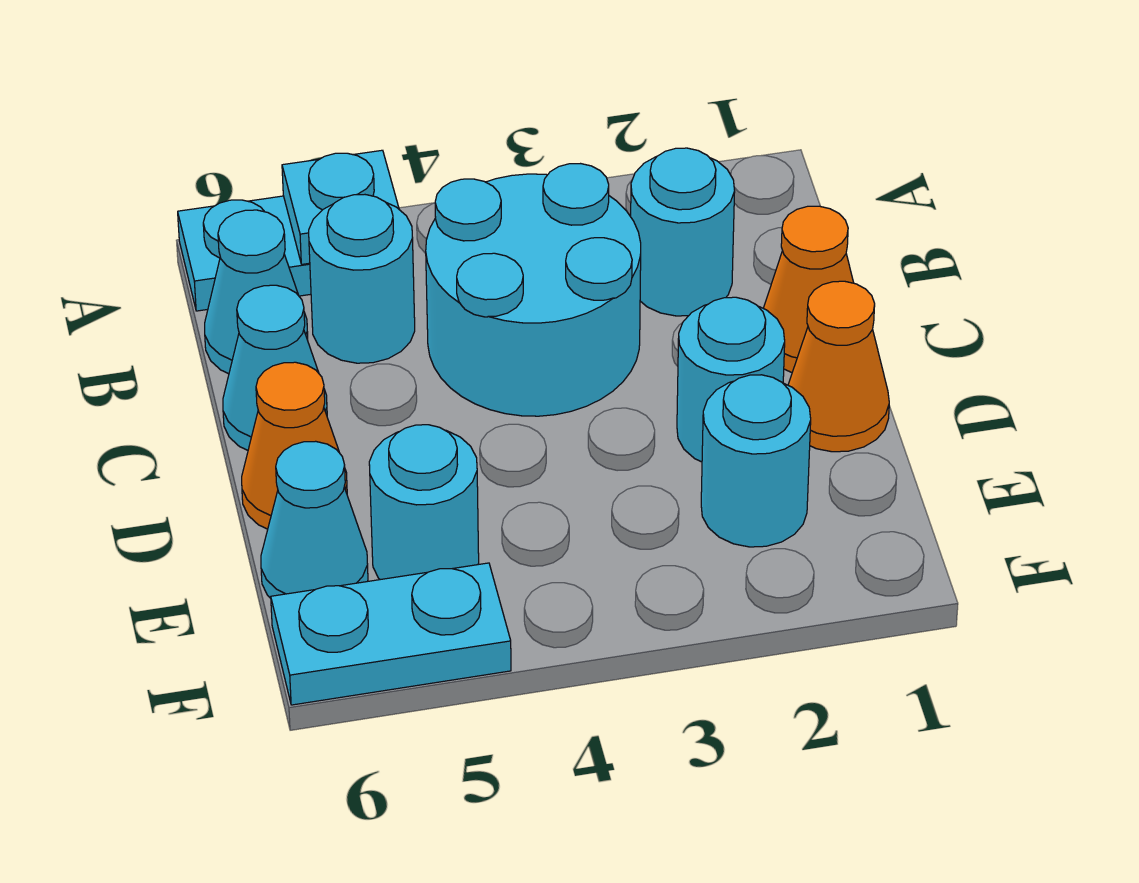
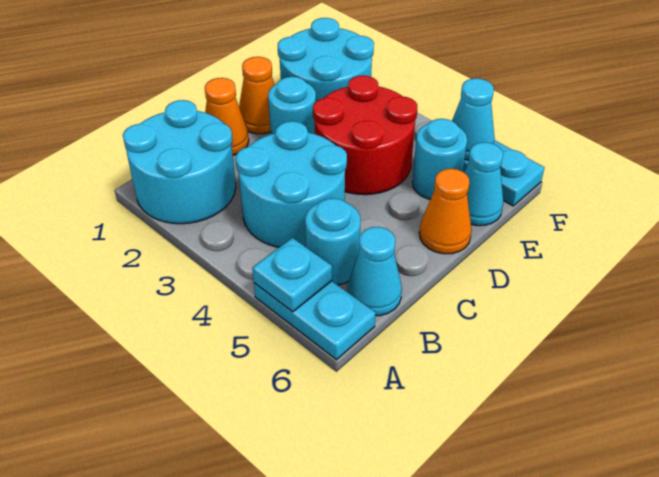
cyan 1x1 round brick [631,148,735,316] -> cyan 2x2 round brick [123,100,236,224]
cyan 1x1 cone [223,285,327,450] -> cyan 1x1 cone moved to [452,78,495,160]
none -> red 2x2 round brick [313,75,417,195]
cyan 1x1 round brick [701,375,811,547] -> cyan 2x2 round brick [278,18,374,101]

